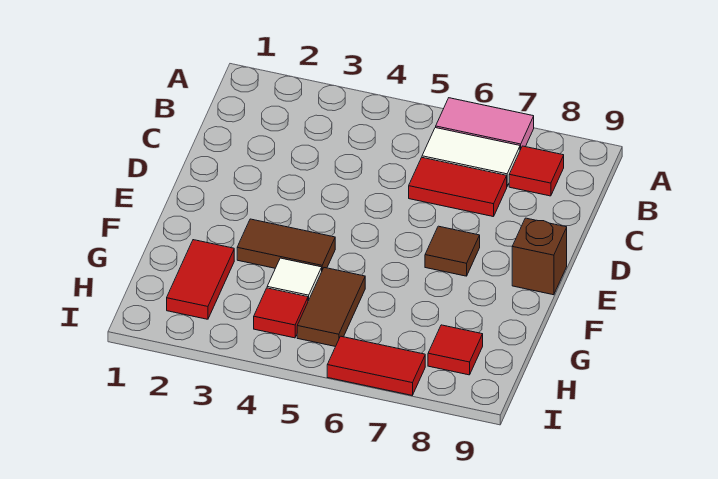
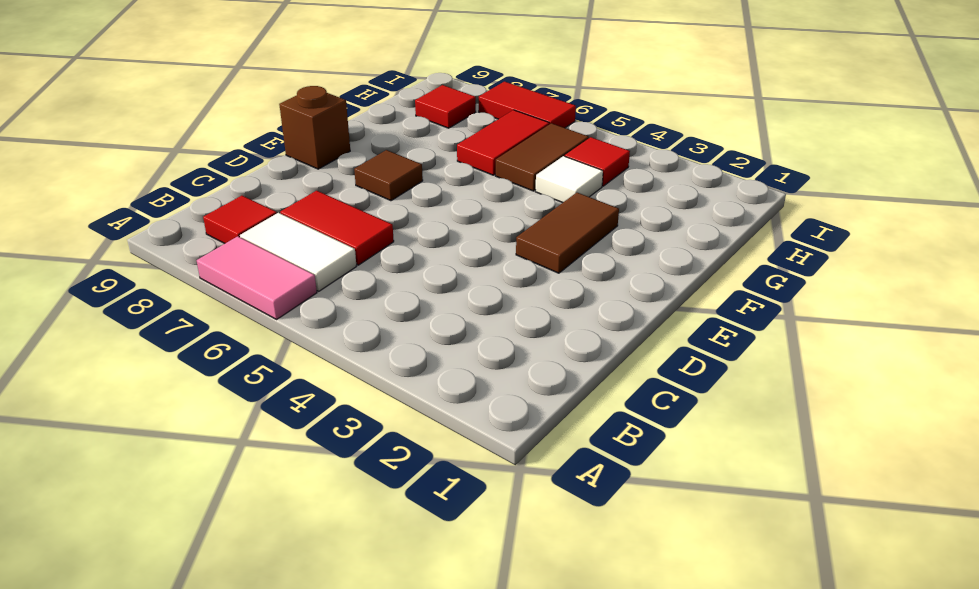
brown 1x2 tile [237,219,335,270] -> brown 1x2 tile turned to [516,193,619,273]
red 1x2 tile [167,240,234,319] -> red 1x2 tile moved to [457,110,549,175]

